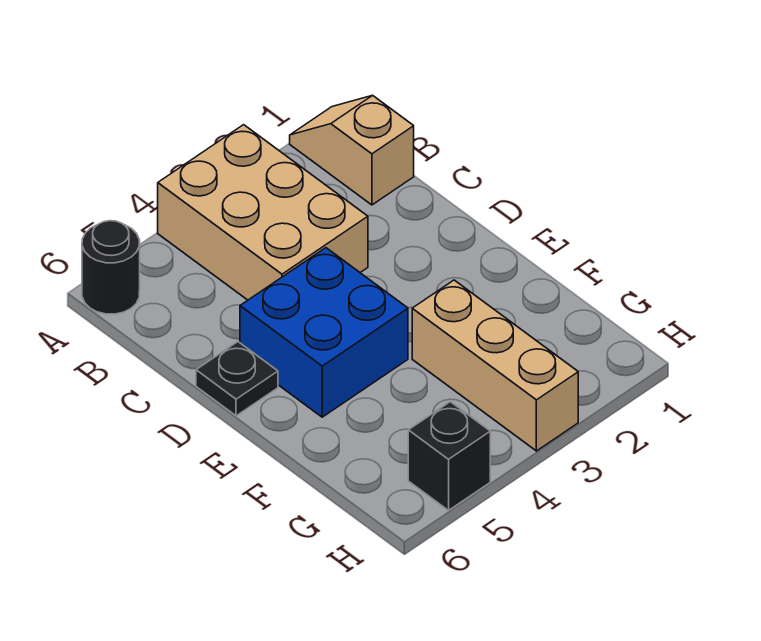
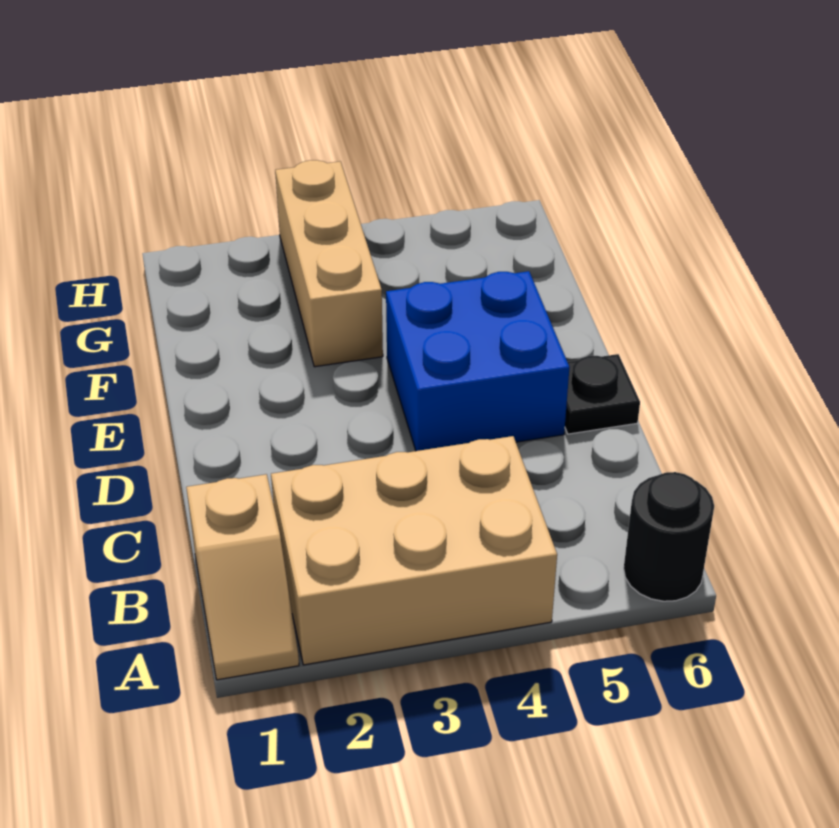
tan 2x3 brick [158,125,368,300] -> tan 2x3 brick turned to [271,436,557,665]
black 1x1 brick [408,402,490,510] -> none

